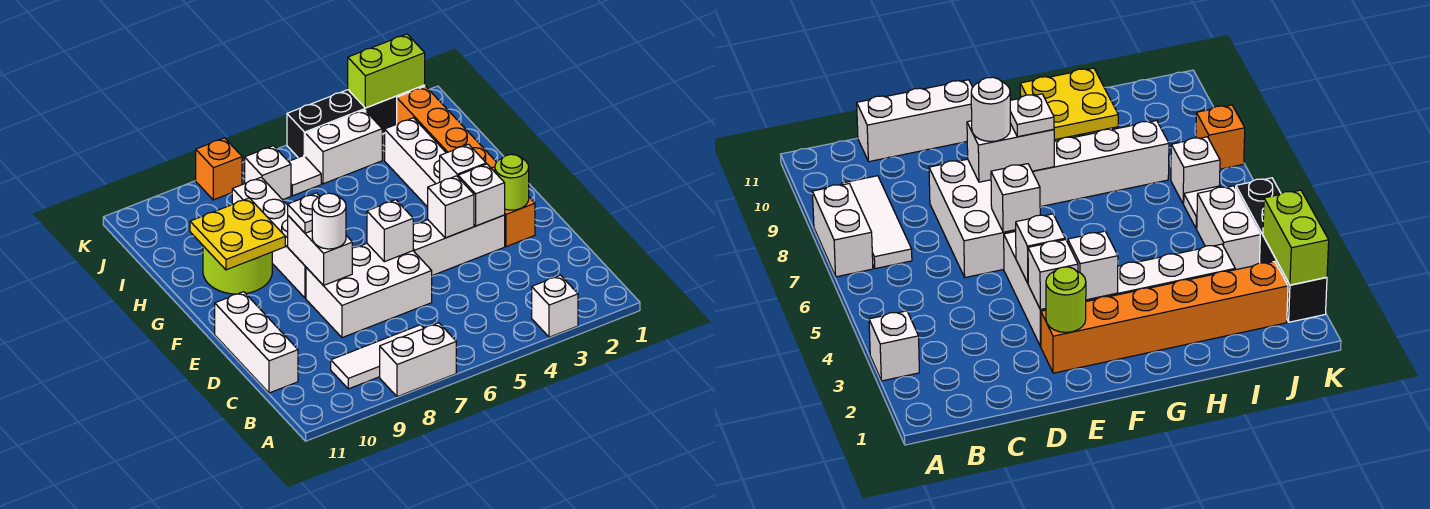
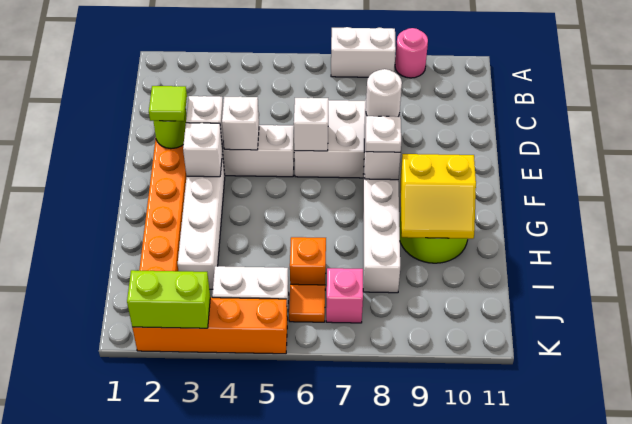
white 1x1 brick [532,275,578,337] -> none
none -> pink 1x1 round brick [395,28,428,78]
white 1x3 tile [331,325,424,389] -> none
white 1x3 brick [215,292,298,393] -> none
none -> lime 1x1 tile [149,86,187,121]
yellow 2x2 plate [190,198,285,270] -> yellow 2x2 slope [400,154,476,239]
white 1x1 tile [288,156,321,196] -> orange 1x1 tile [289,284,325,322]
white 1x1 brick [245,146,291,200] -> pink 1x1 brick [326,268,363,323]
black 1x4 brick [287,85,425,157] -> orange 1x4 brick [132,298,287,354]
orange 1x1 brick [196,138,242,200] -> orange 1x1 brick moved to [290,237,326,285]

